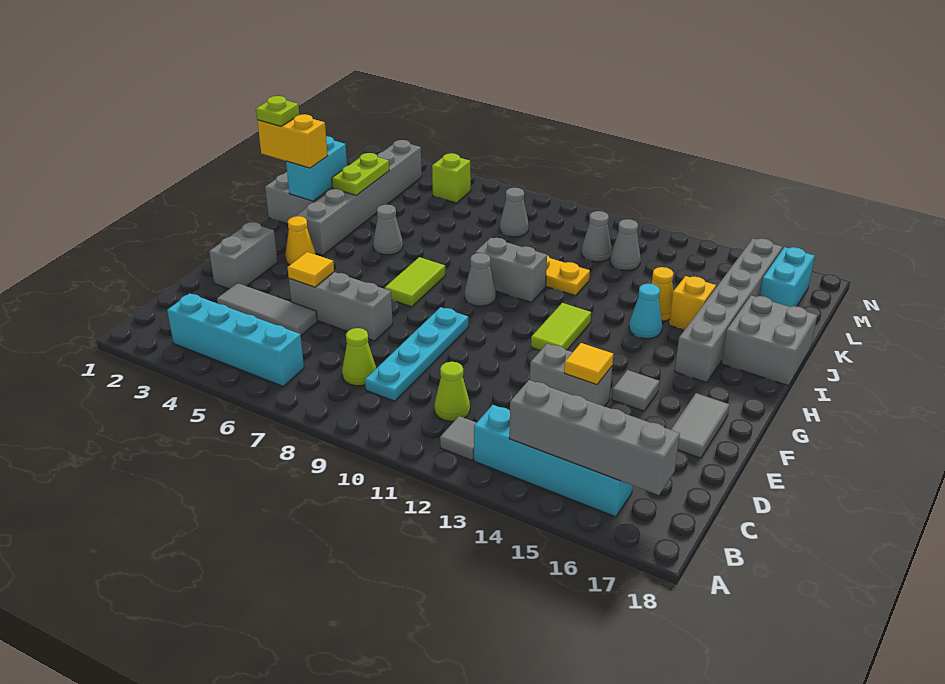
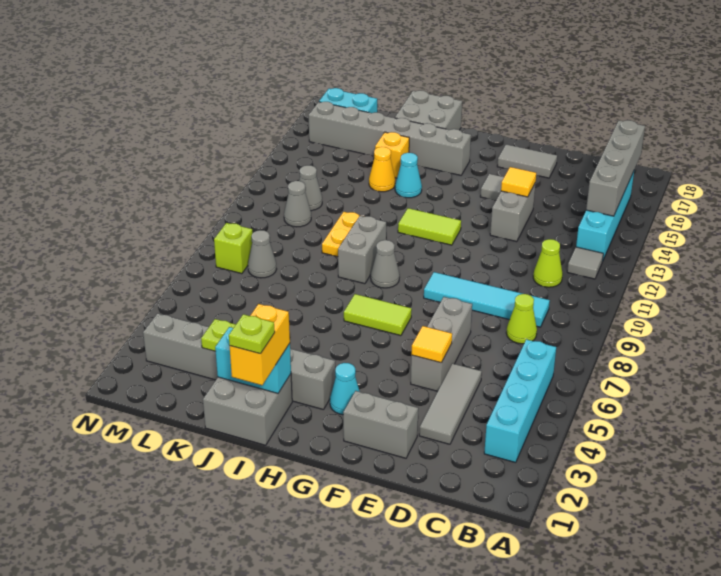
cyan 1x4 plate [365,307,468,401] -> cyan 1x4 tile [424,272,550,327]
yellow 1x1 cone [285,216,316,265] -> cyan 1x1 cone [330,363,360,415]
grey 1x1 cone [373,204,403,255] -> none
lime 1x1 brick [432,153,471,203] -> lime 1x1 brick moved to [214,223,253,274]

